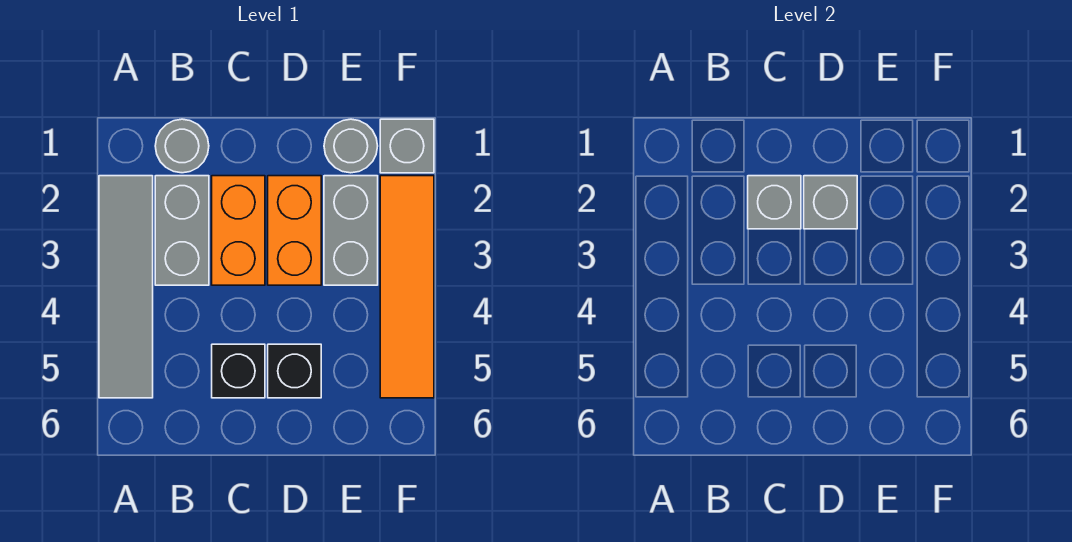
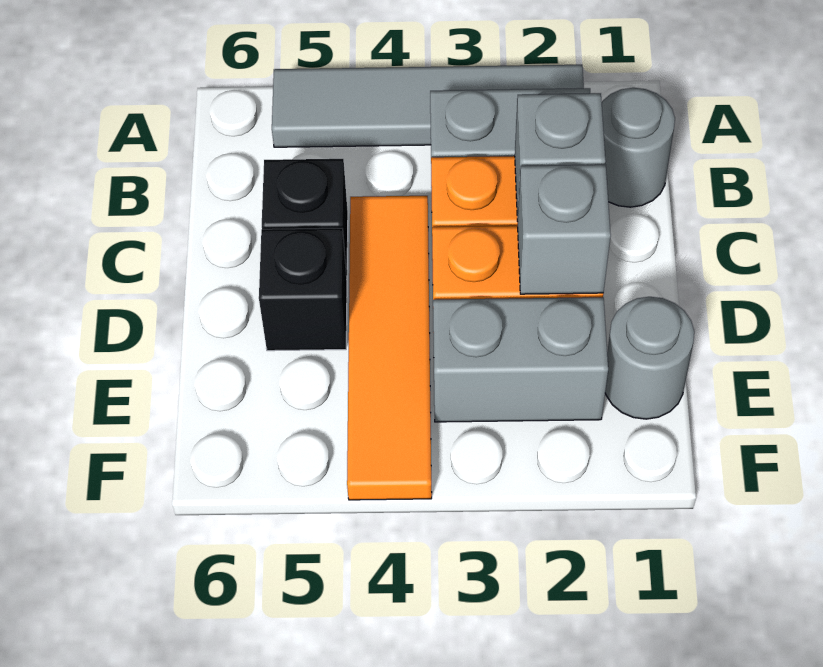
grey 1x1 brick [380,119,434,173] -> none
orange 1x4 tile [380,176,434,398] -> orange 1x4 tile turned to [347,196,432,500]

